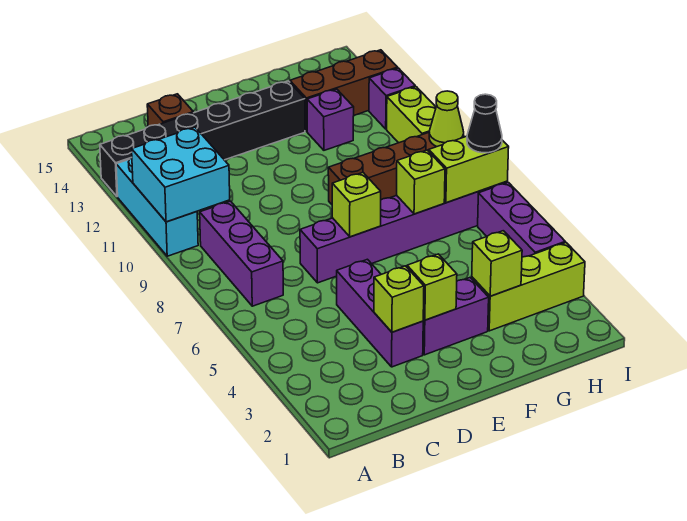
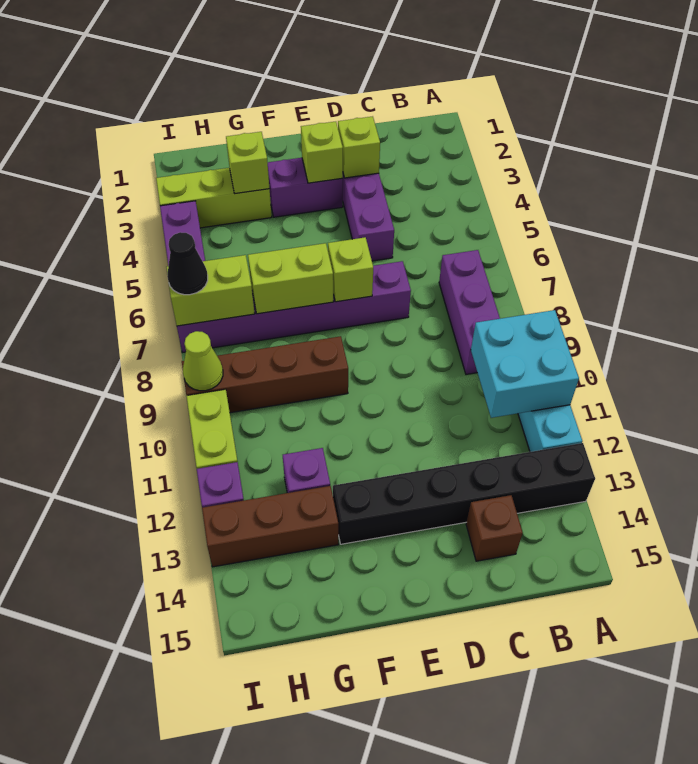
lime 1x1 brick [397,150,445,214] -> lime 1x2 brick [248,243,333,314]

